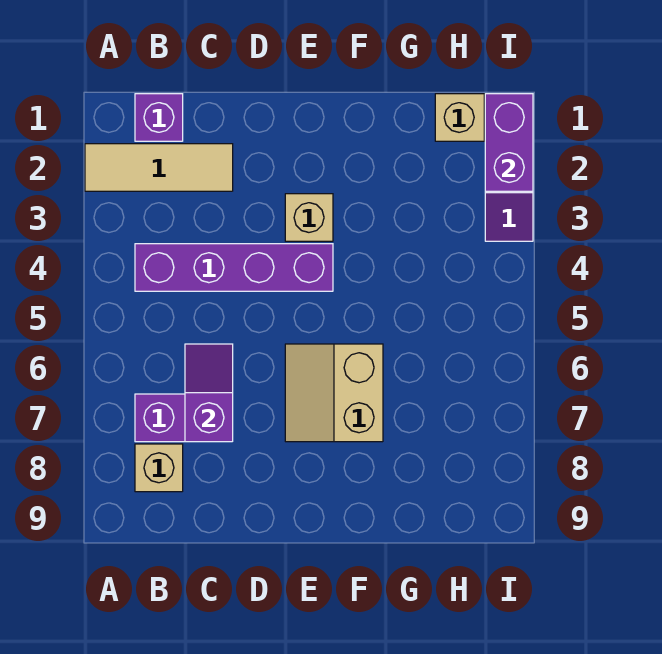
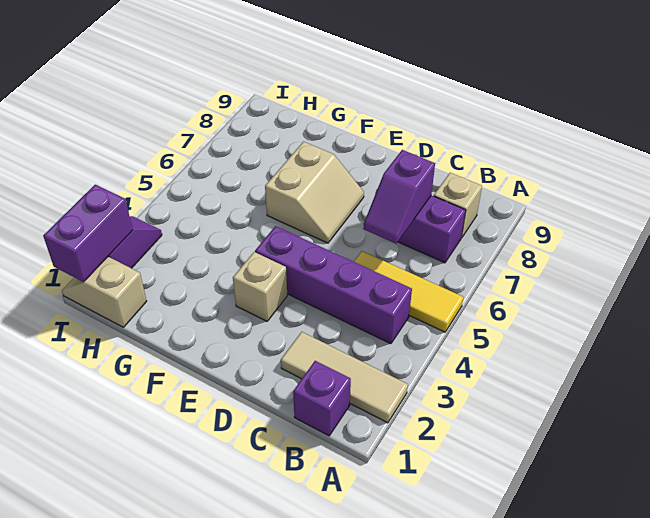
none -> yellow 1x3 tile [354,251,463,332]

